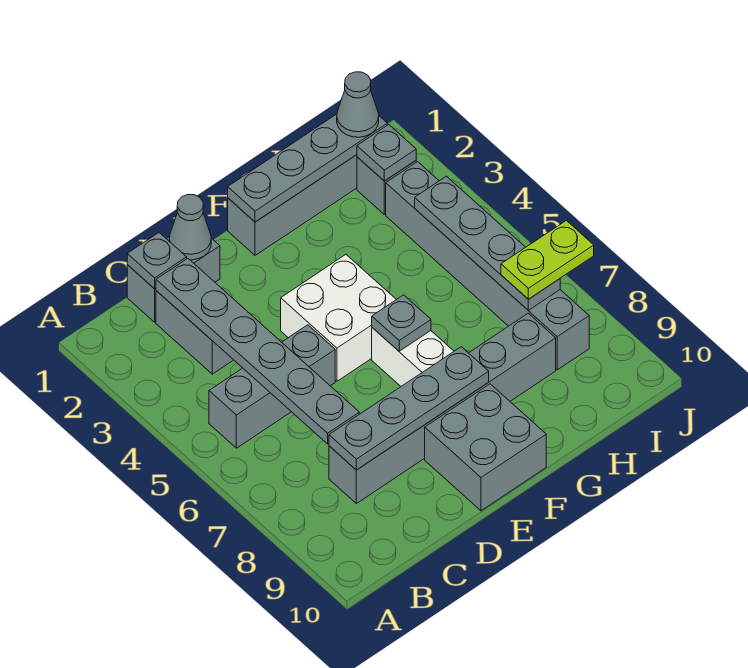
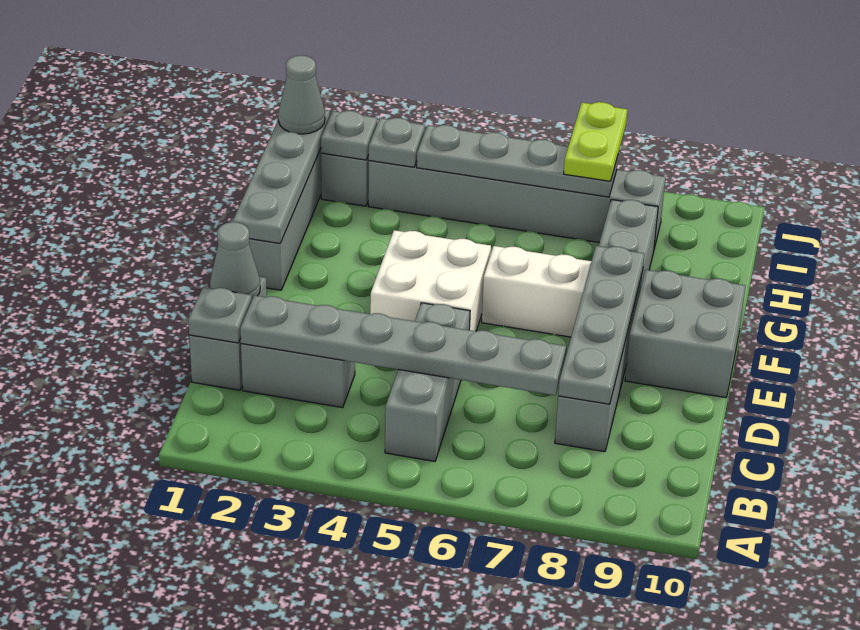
grey 1x1 plate [372,295,431,351] -> grey 1x1 plate moved to [368,118,425,167]

